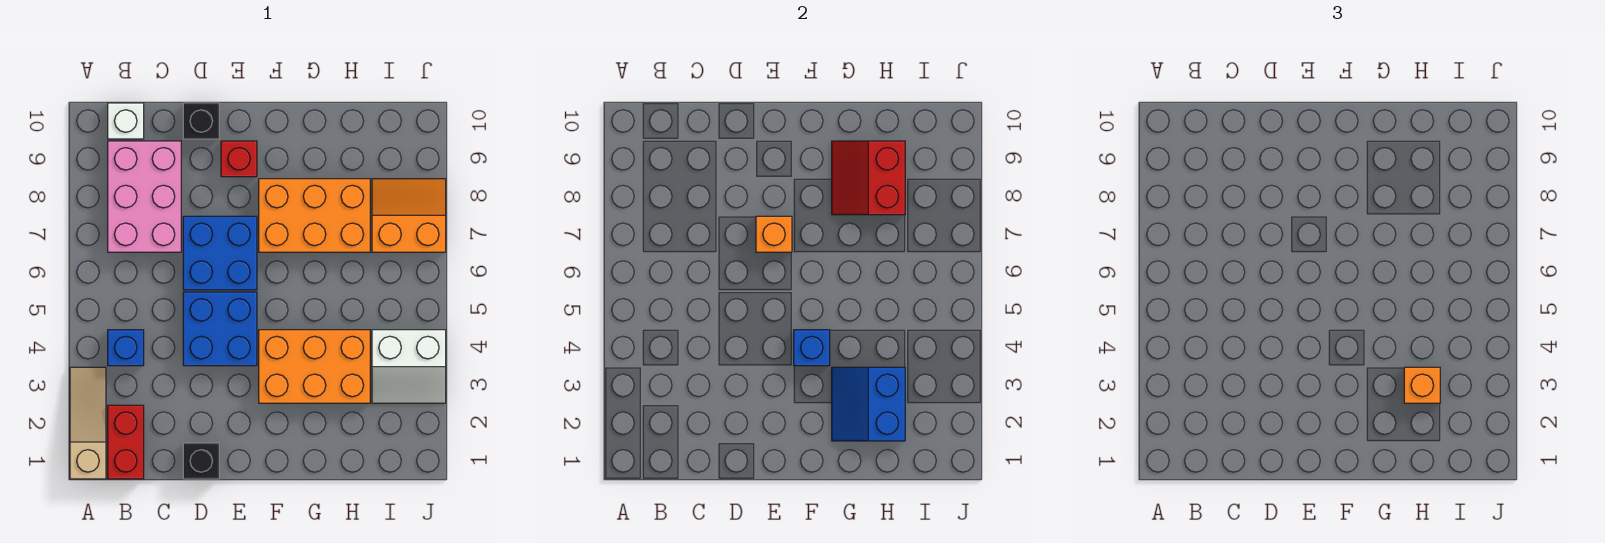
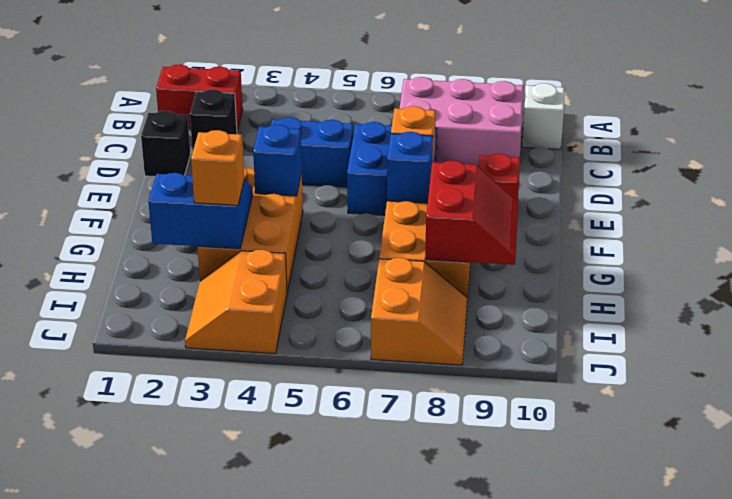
tan 1x3 slope [70,367,106,479] -> none
blue 1x1 brick [108,330,144,366] -> blue 1x1 brick moved to [387,132,433,203]
blue 2x2 brick [183,292,257,366] -> blue 1x2 brick [271,117,353,187]
black 1x1 brick [183,103,219,139] -> black 1x1 brick moved to [190,89,237,151]
red 2x2 slope [832,141,905,215] -> red 2x2 slope turned to [425,160,518,265]
white 2x2 slope [372,330,446,403] -> orange 2x2 slope [185,250,287,354]

